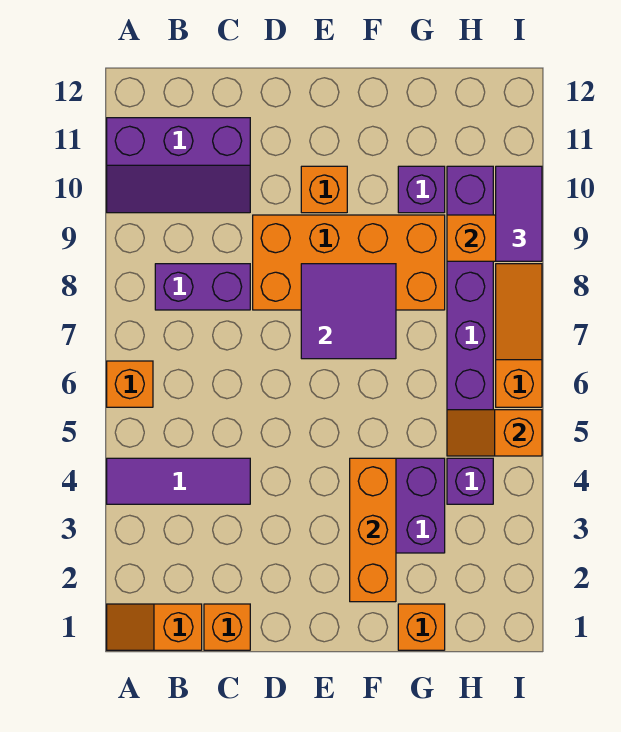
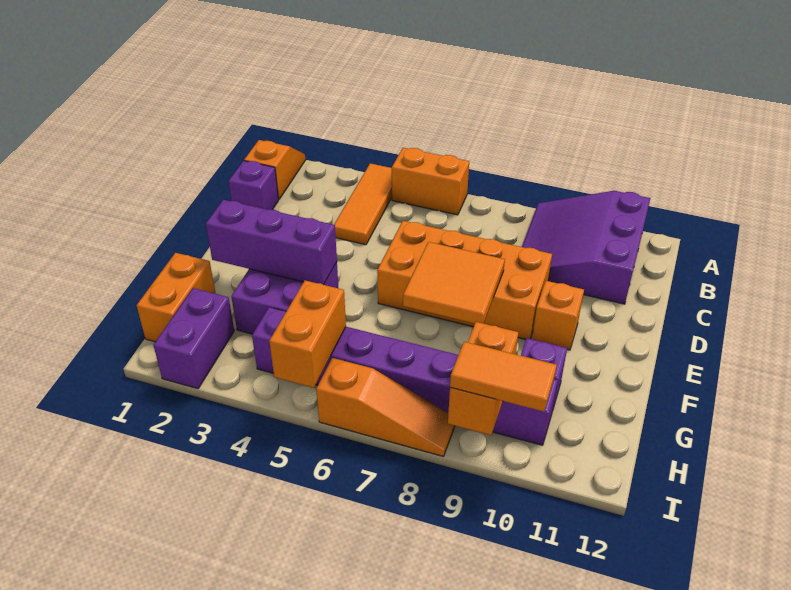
purple 1x3 tile [107,458,250,504] -> orange 1x3 tile [334,163,392,245]
orange 1x1 brick [107,361,153,407] -> orange 1x2 brick [392,148,469,215]
purple 2x3 slope [107,118,250,213] -> purple 3x3 slope [522,191,650,304]
purple 1x2 brick [155,264,250,310] -> purple 1x2 brick moved to [154,288,234,389]
orange 1x1 brick [204,604,250,650] -> purple 1x1 brick [229,161,278,210]
orange 2x4 brick [253,215,445,310] -> orange 2x4 brick turned to [377,221,552,339]
purple 2x2 tile [301,264,396,359] -> orange 2x2 tile [403,242,505,323]
orange 1x3 brick [350,458,396,602] -> purple 1x3 brick [206,200,337,285]
orange 1x1 brick [398,604,445,650] -> orange 1x2 brick [137,253,216,342]
orange 1x2 slope [447,410,542,456] -> orange 1x2 brick [269,280,346,388]
purple 1x2 tile [496,166,542,261] -> orange 1x2 tile [450,342,557,412]

